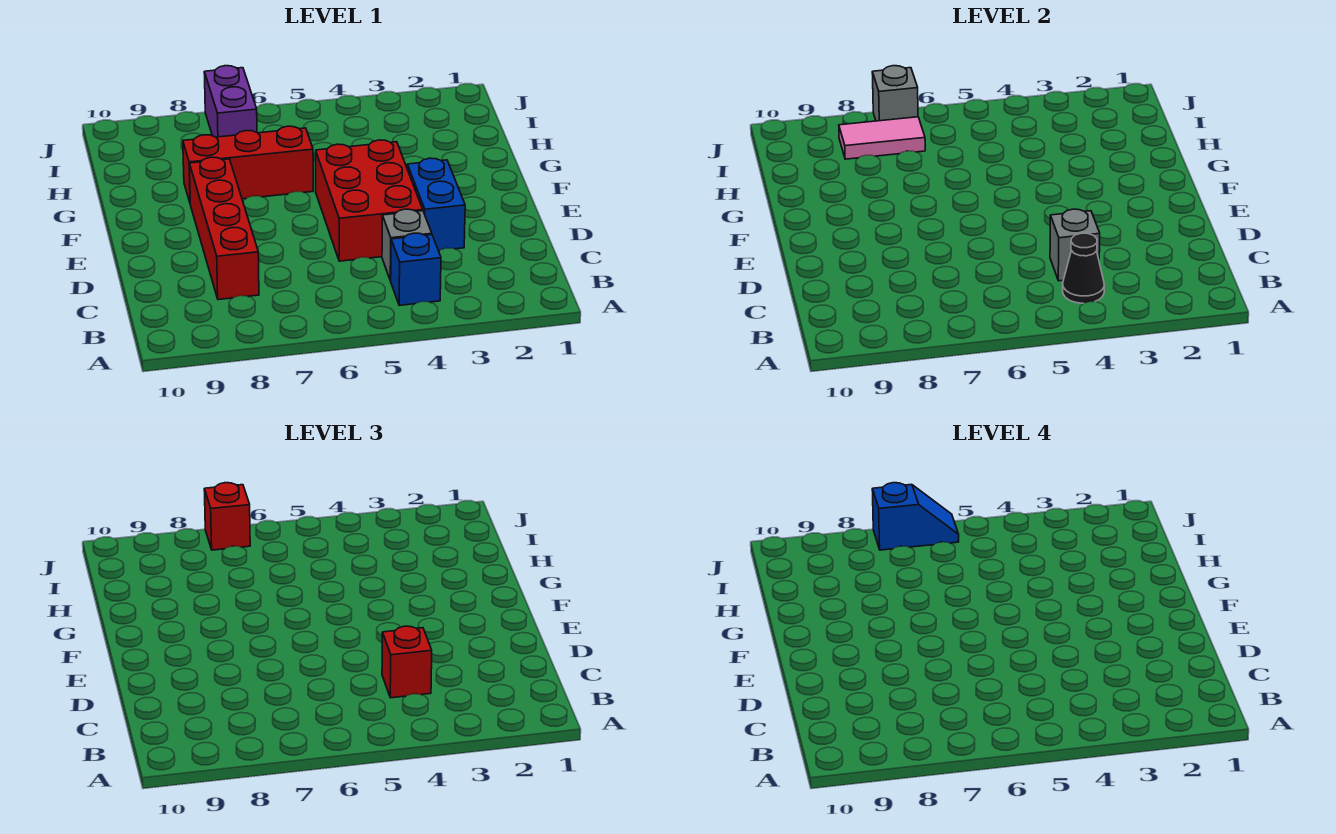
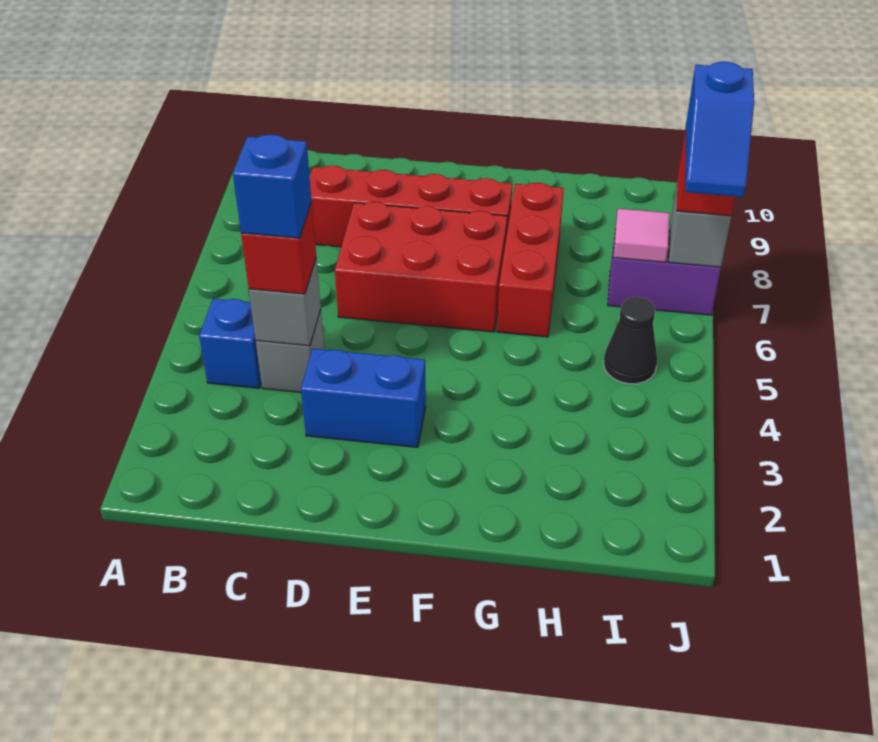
black 1x1 cone [1063,233,1104,303] -> black 1x1 cone moved to [604,297,658,384]
none -> blue 1x1 brick [233,134,312,238]
red 2x3 brick [316,140,423,261] -> red 2x3 brick moved to [335,202,507,332]
pink 1x2 tile [839,117,925,159] -> pink 1x1 tile [614,209,669,262]

